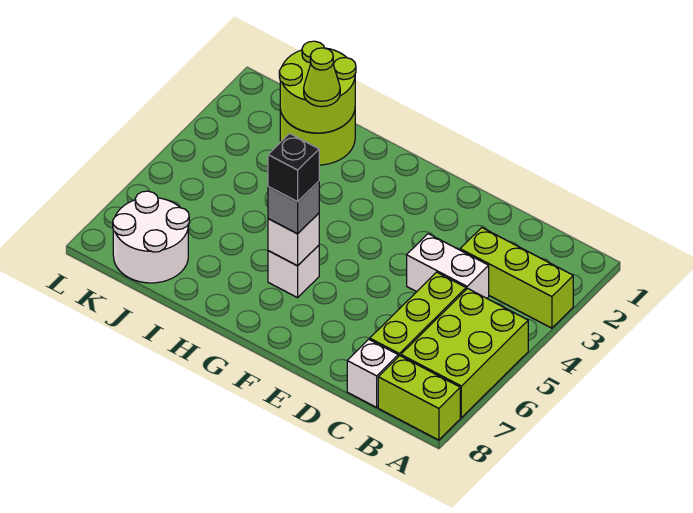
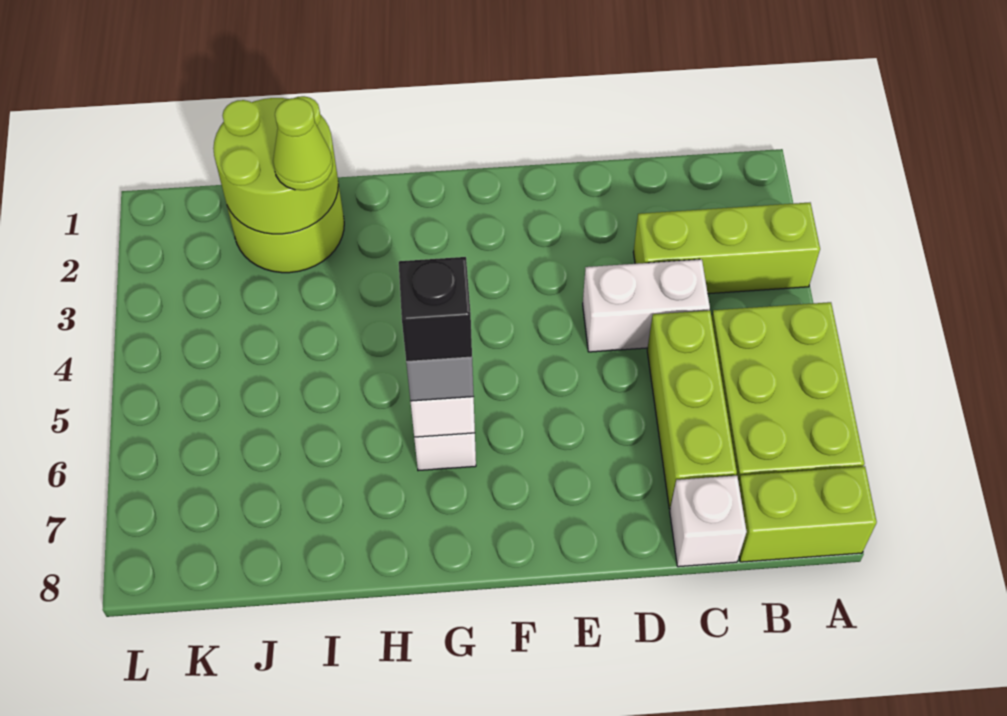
white 2x2 round brick [113,191,189,283] -> none

